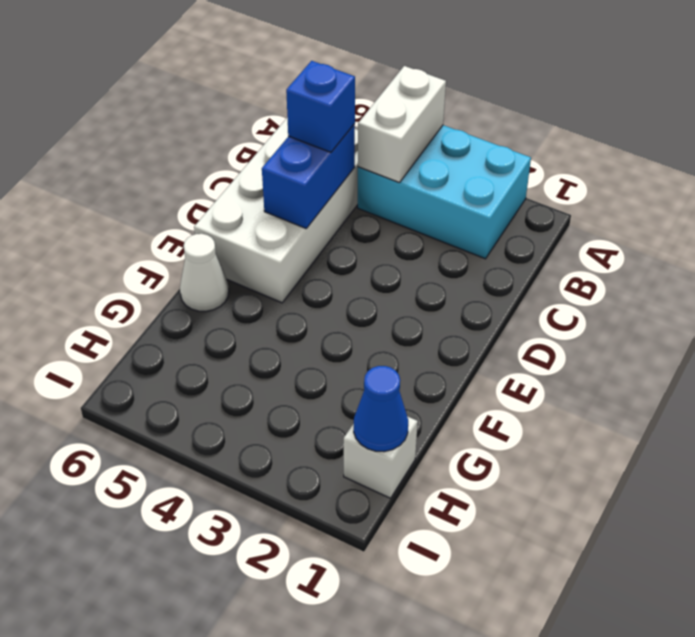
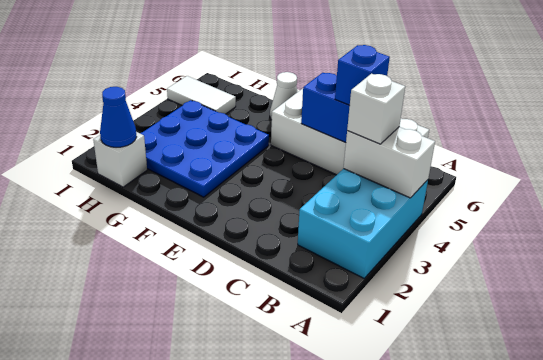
none -> white 1x1 brick [347,74,405,144]
none -> blue 3x3 plate [140,100,269,197]
none -> white 1x2 tile [167,76,236,114]

